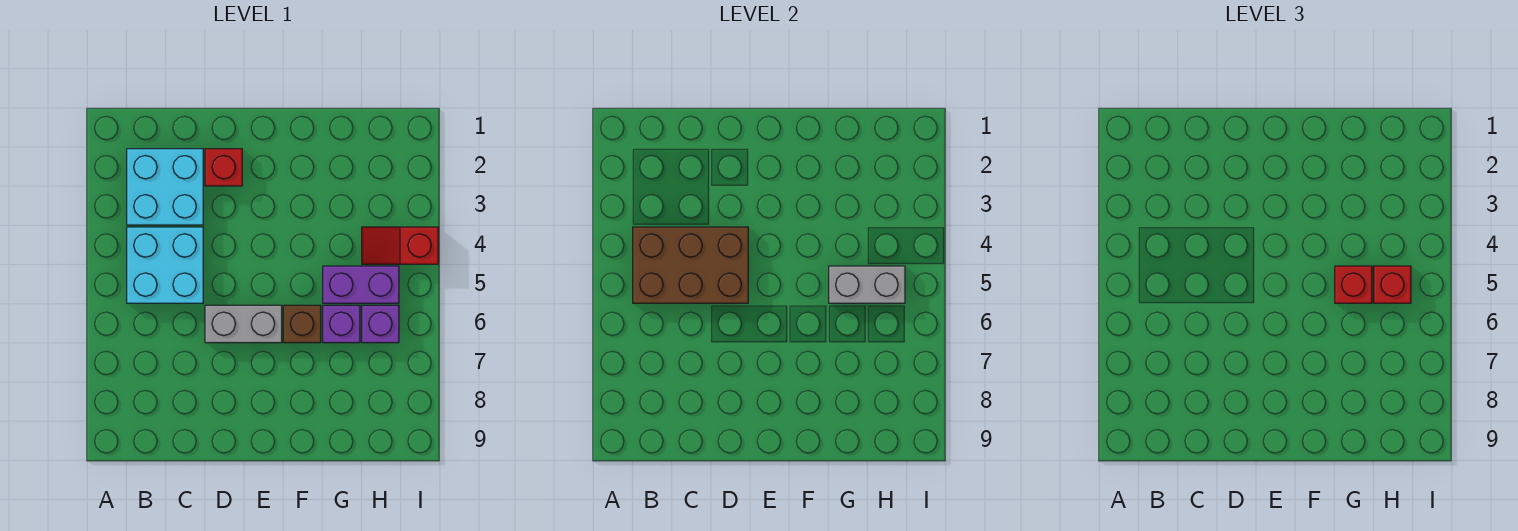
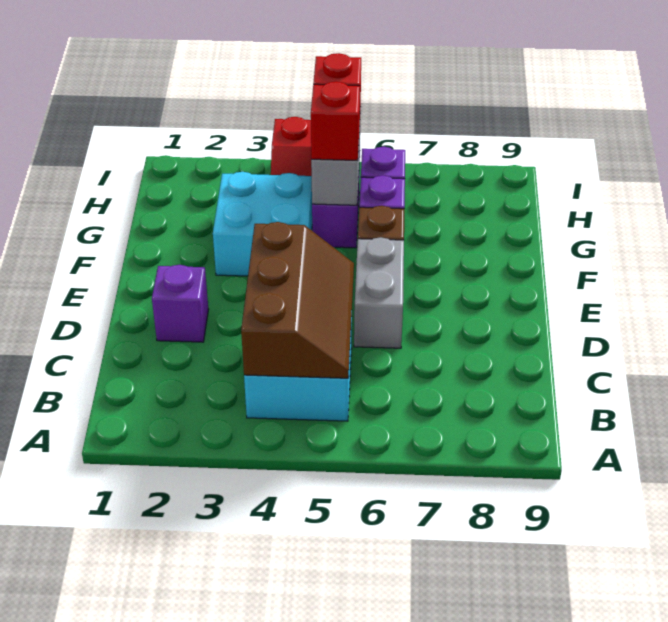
cyan 2x2 brick [127,149,203,225] -> cyan 2x2 brick moved to [213,172,312,276]
brown 2x3 brick [633,227,748,303] -> brown 2x3 slope [241,222,354,378]
red 1x1 brick [205,149,242,186] -> purple 1x1 brick [152,265,208,342]

